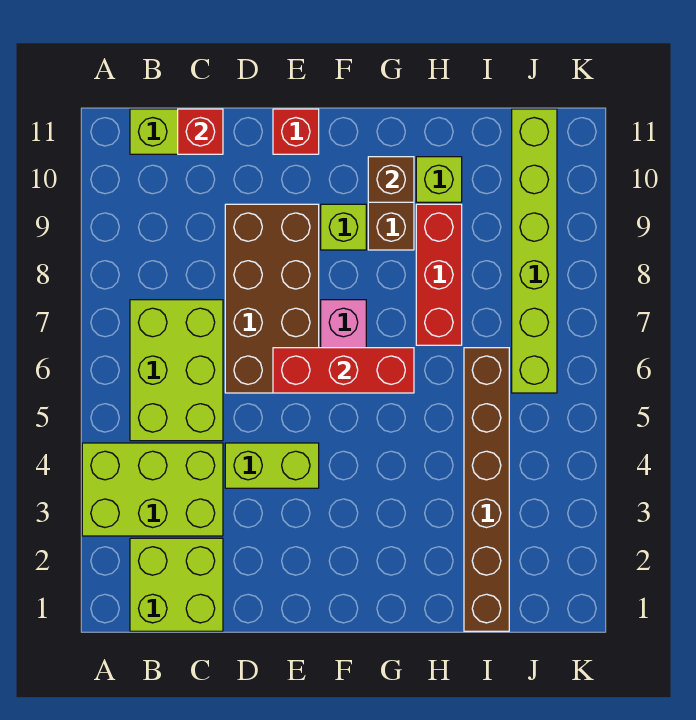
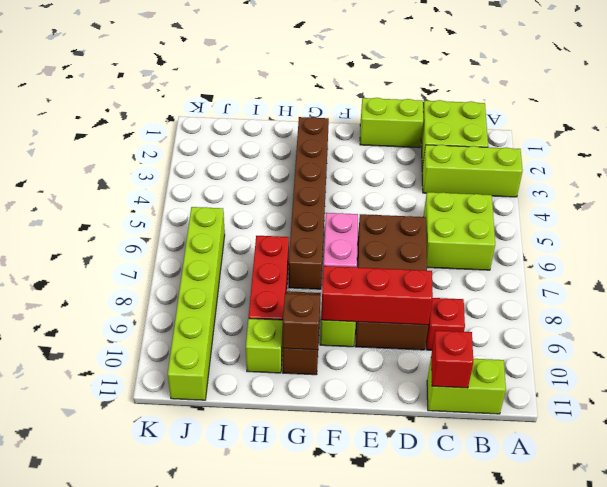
lime 2x3 brick [82,443,223,536] -> lime 1x3 brick [422,145,523,197]
lime 2x3 brick [130,300,223,441] -> lime 2x2 brick [423,192,495,270]
lime 1x2 brick [225,443,319,488] -> lime 1x2 brick moved to [360,98,423,148]
red 1x3 brick [273,348,414,393] -> red 1x3 brick moved to [321,266,433,325]
red 1x1 brick [273,109,319,154] -> red 1x1 brick moved to [426,298,465,350]
brown 1x6 brick [464,348,509,631] -> brown 1x6 brick moved to [289,117,329,289]

